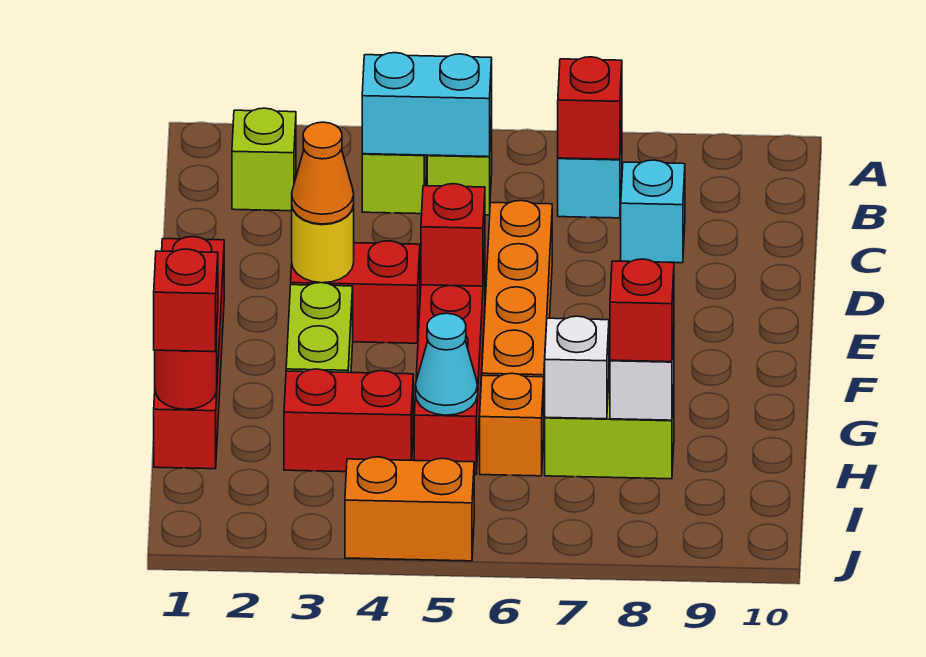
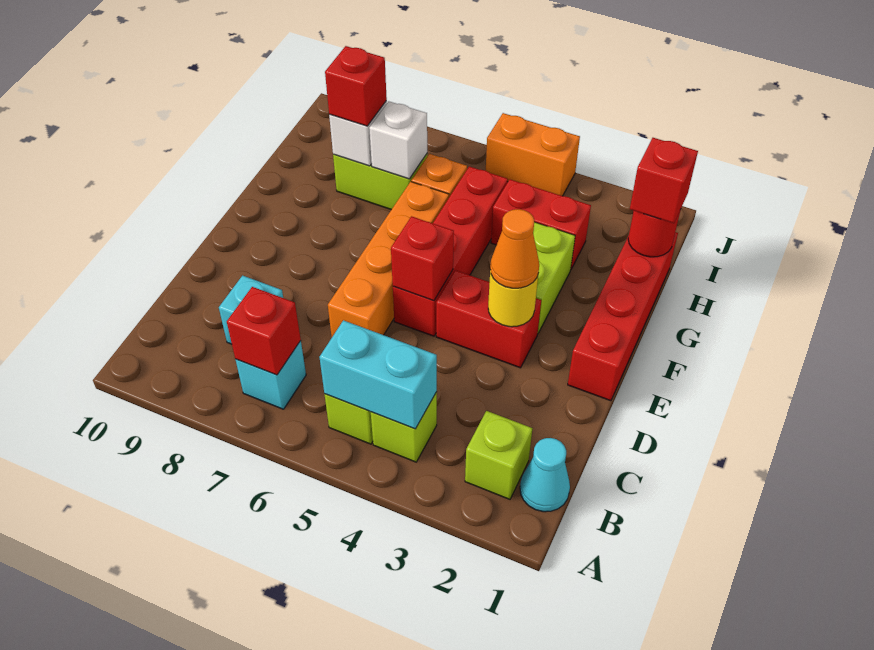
cyan 1x1 cone [415,313,478,415] -> cyan 1x1 cone moved to [520,438,570,512]

